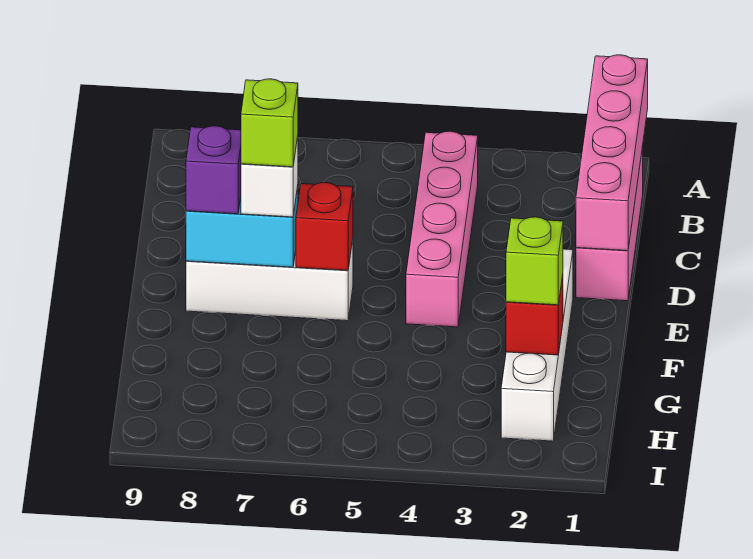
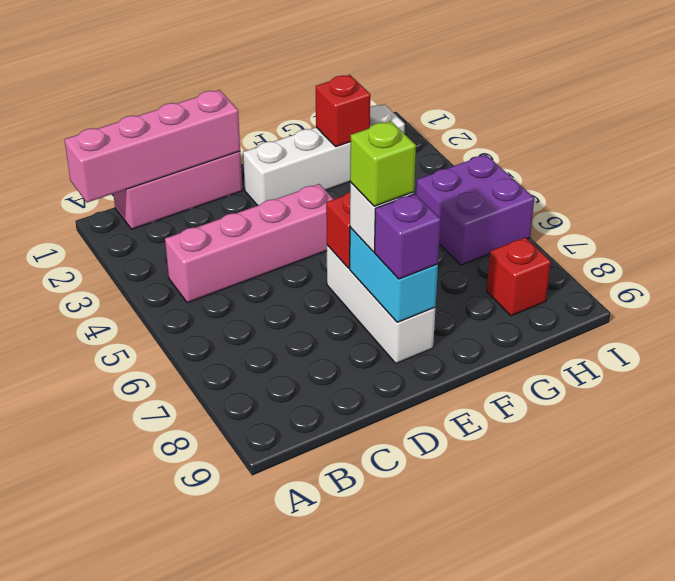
lime 1x1 brick [506,217,563,305] -> none
none -> purple 2x2 brick [416,155,534,265]
none -> red 1x1 brick [487,237,551,316]

